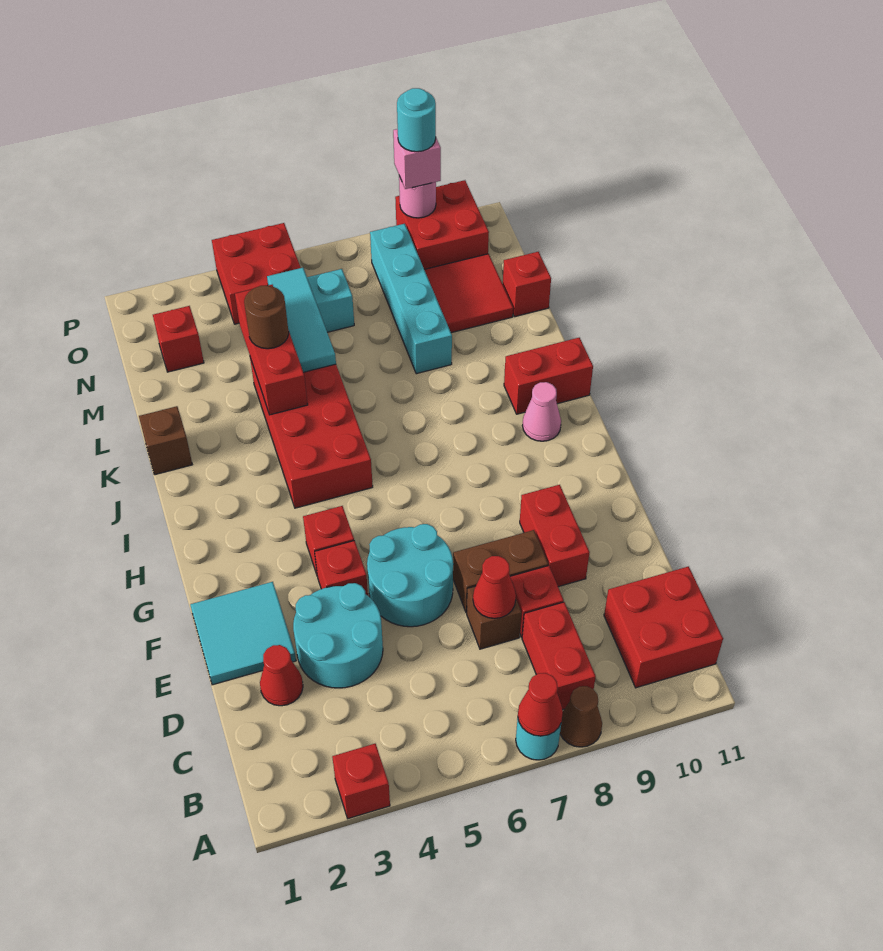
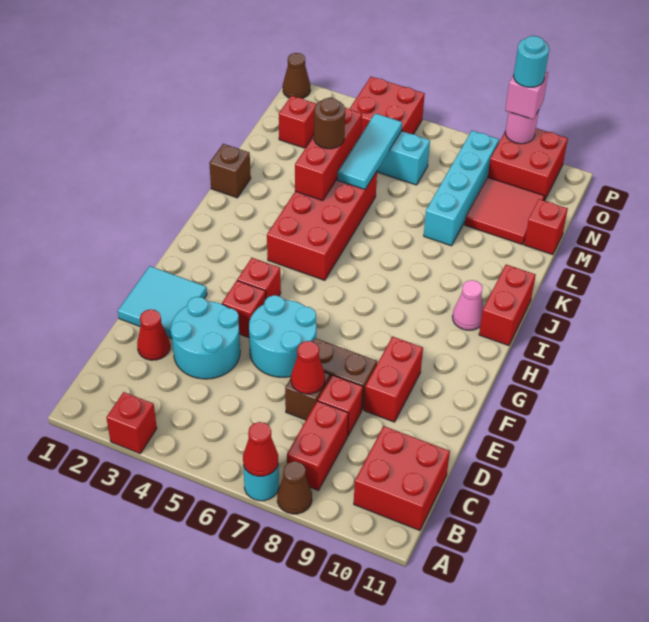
red 1x2 brick [504,338,593,414] -> red 1x2 brick turned to [479,265,536,346]
none -> brown 1x1 cone [283,53,310,98]

